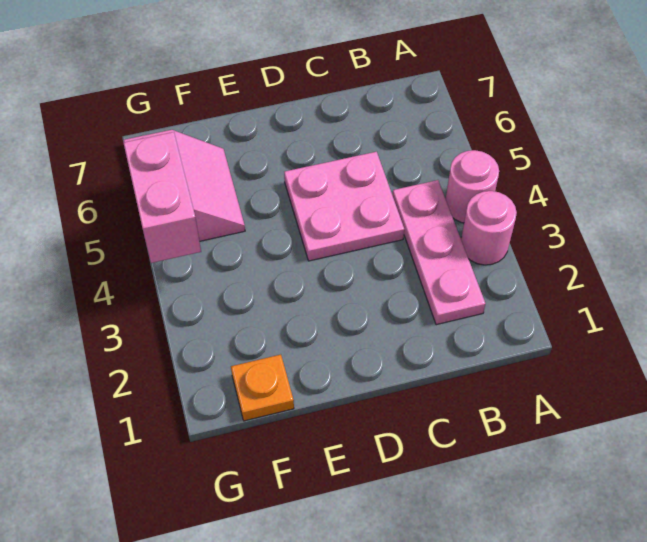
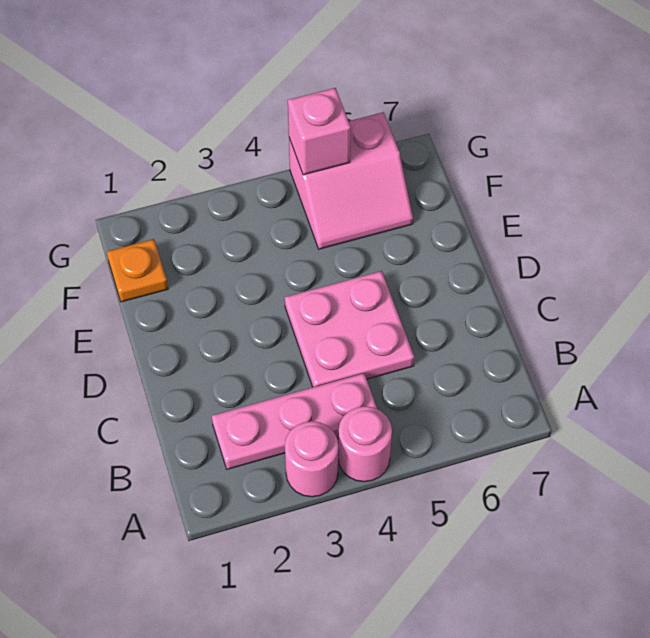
pink 1x2 brick [123,132,201,263] -> pink 1x1 brick [288,88,351,175]

